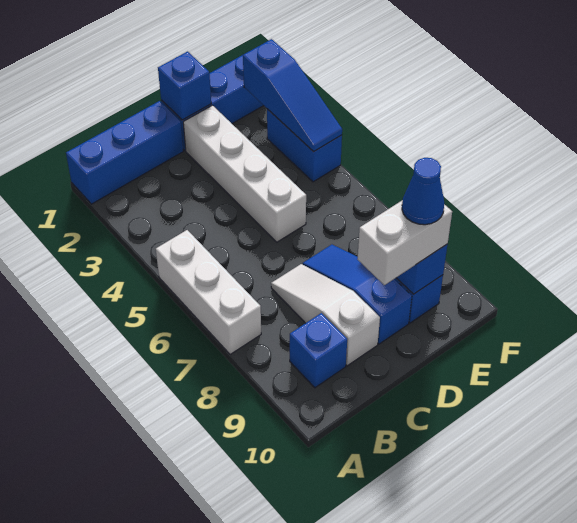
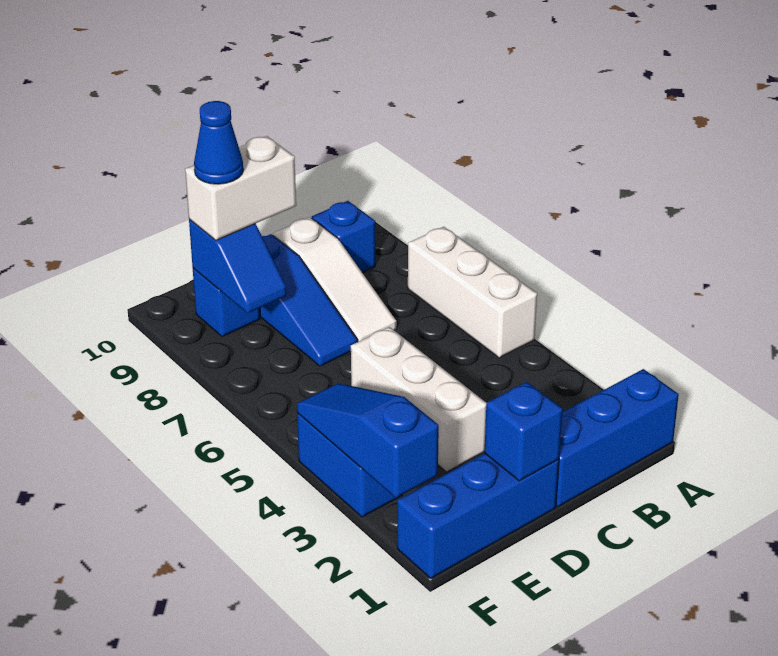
white 1x4 brick [183,105,306,242] -> white 1x3 brick [351,327,486,472]

